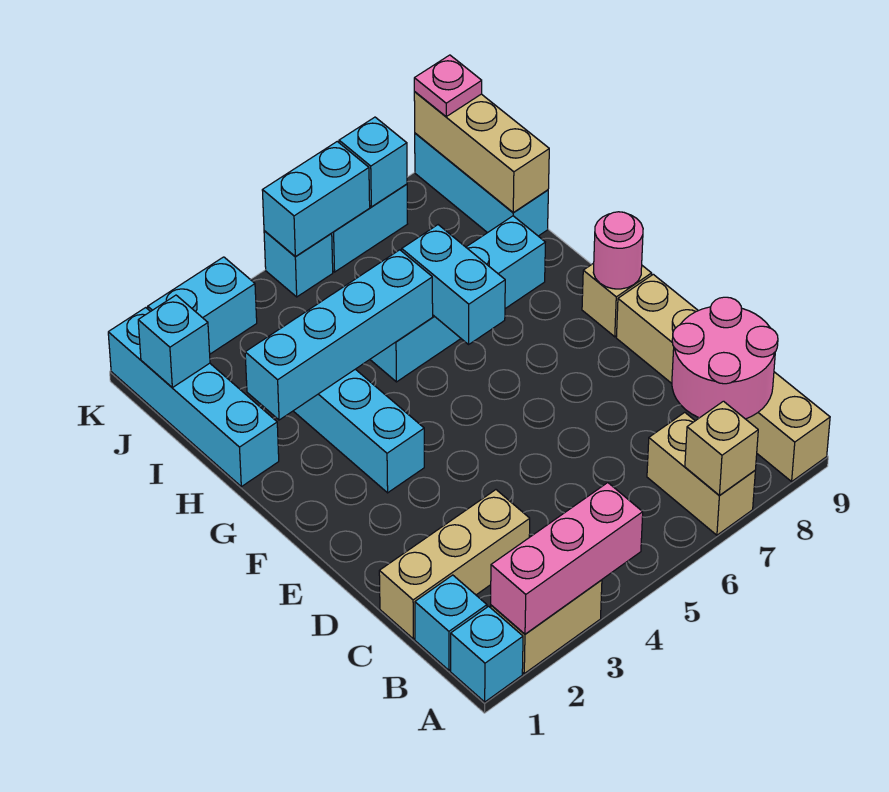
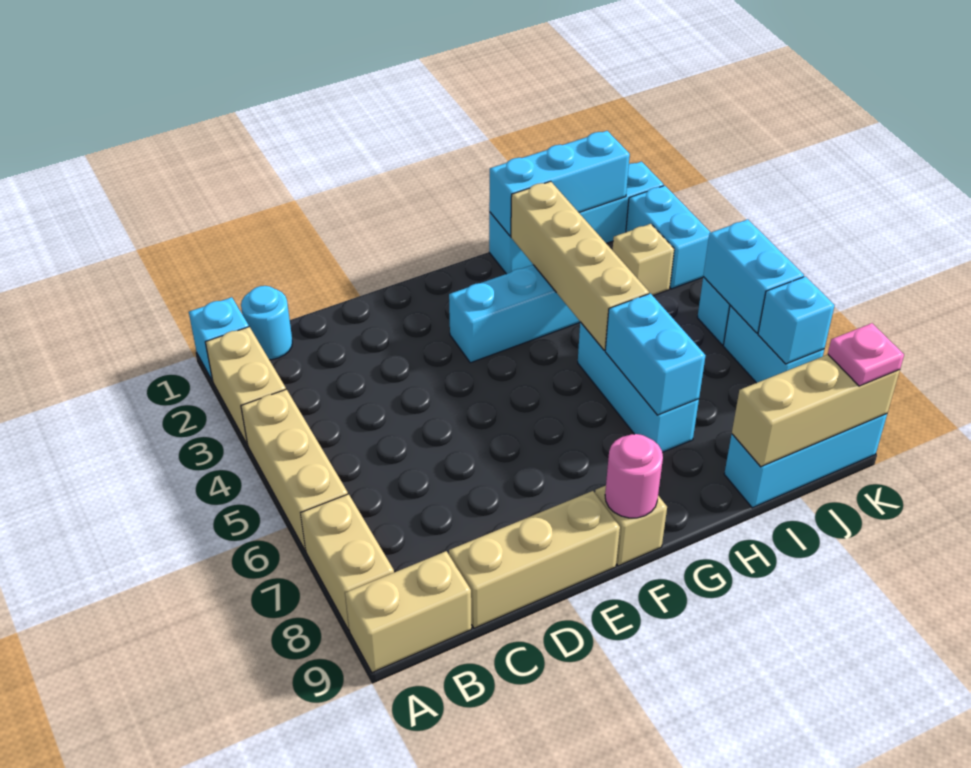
pink 1x3 brick [491,483,643,634] -> none
tan 1x2 brick [647,412,755,535] -> tan 1x2 brick turned to [301,494,394,630]
tan 1x1 brick [685,401,758,496] -> tan 1x1 brick moved to [613,224,674,296]
cyan 1x1 brick [415,575,487,670] -> cyan 1x1 round brick [241,286,292,360]
pink 2x2 round brick [672,297,778,419] -> none
tan 1x3 brick [379,490,530,639] -> tan 1x3 brick moved to [241,389,348,551]
cyan 1x2 brick [402,225,505,344] -> cyan 1x2 brick turned to [605,293,706,415]
cyan 1x4 brick [245,250,433,420] -> tan 1x4 brick [511,181,649,350]
cyan 1x4 brick [370,216,545,382] -> cyan 1x3 brick [578,322,699,452]
cyan 1x1 brick [138,295,210,388] -> cyan 1x3 brick [489,131,630,236]

